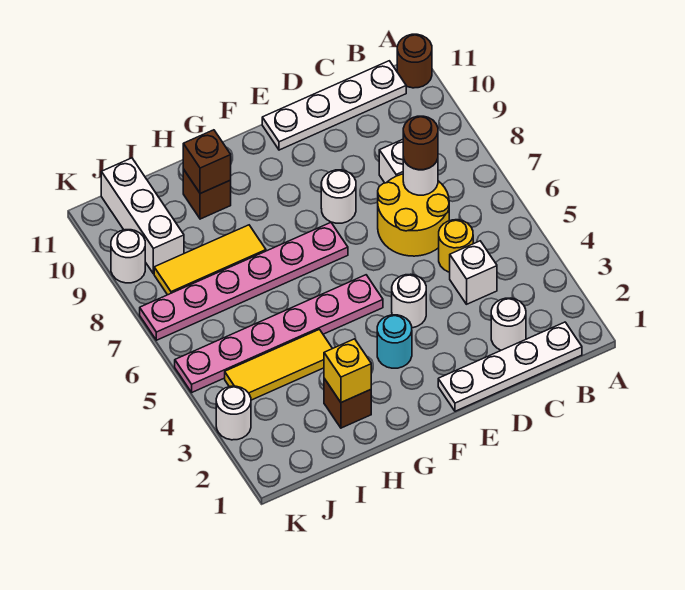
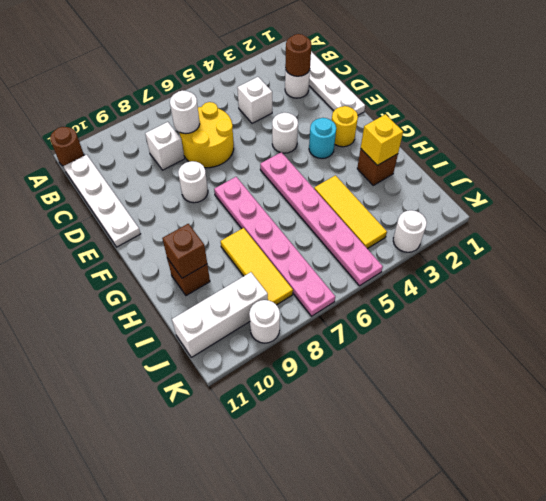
yellow 1x1 round brick [439,220,473,272] -> yellow 1x1 round brick moved to [332,106,358,147]
brown 1x1 round brick [403,116,438,170] -> brown 1x1 round brick moved to [285,34,311,76]

